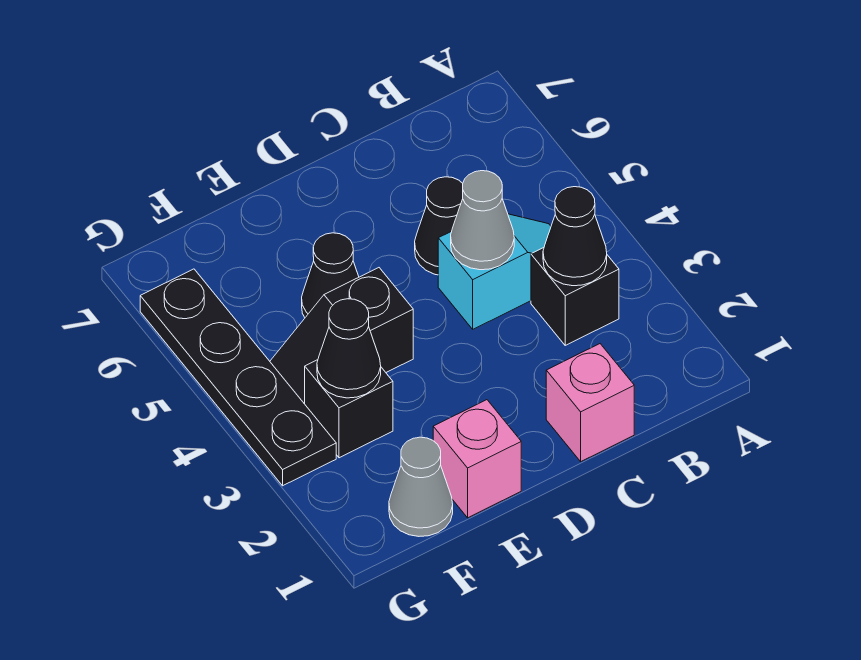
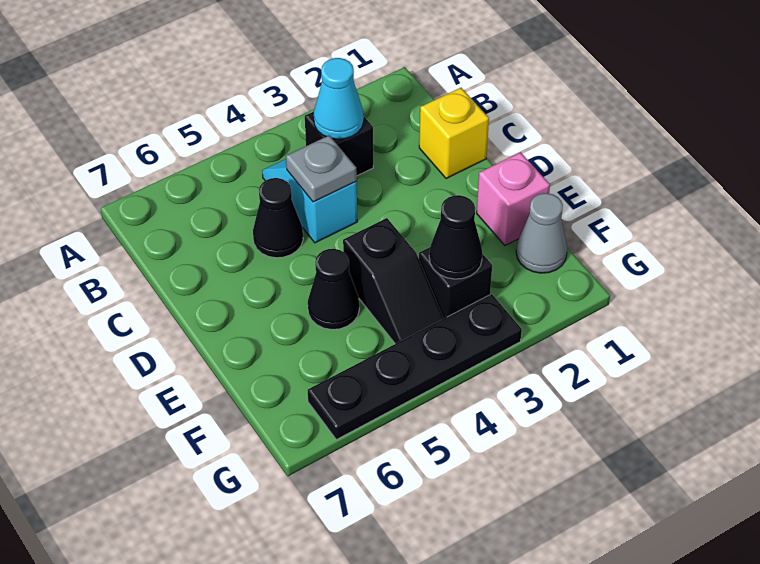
black 1x1 cone [543,187,607,286] -> cyan 1x1 cone [314,58,364,139]
pink 1x1 brick [546,344,634,461] -> yellow 1x1 brick [419,88,489,179]
grey 1x1 cone [451,171,514,270] -> grey 1x1 plate [286,135,357,202]

